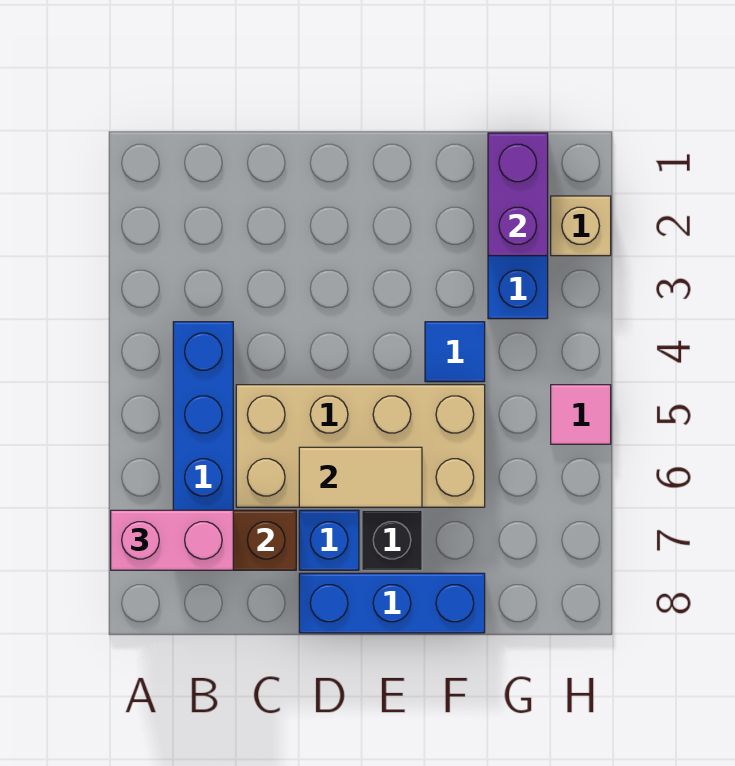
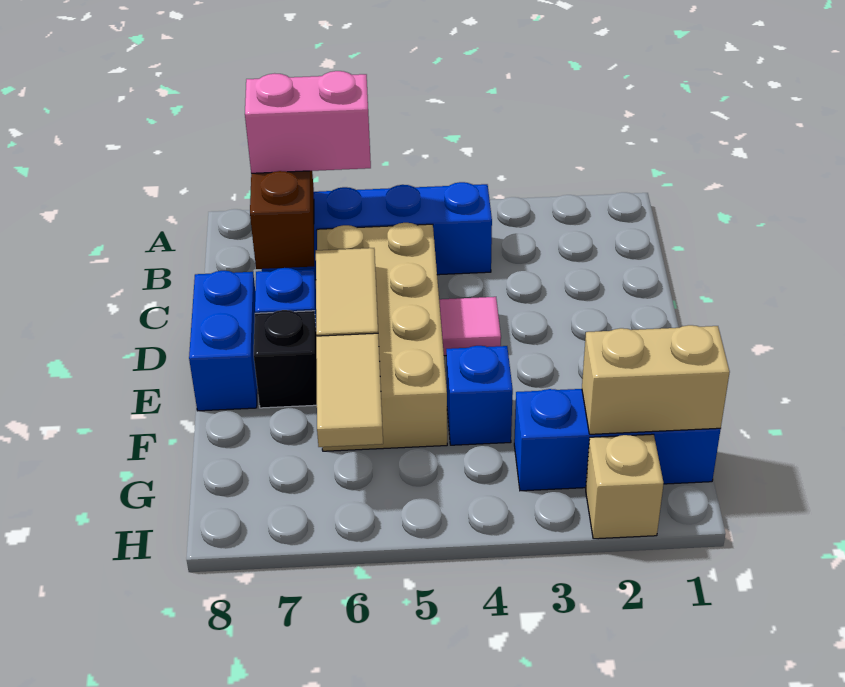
pink 1x2 brick [111,510,233,570] -> pink 1x2 brick turned to [245,71,371,173]
blue 1x3 brick [299,573,485,633] -> blue 1x2 brick [189,271,257,411]
blue 1x1 tile [425,322,485,382] -> blue 1x1 brick [446,346,513,445]
none -> tan 1x2 tile [316,333,383,447]
purple 1x2 brick [488,133,548,256] -> tan 1x2 brick [582,325,730,434]
pink 1x1 tile [551,385,611,444] -> pink 1x1 tile moved to [439,297,501,356]

